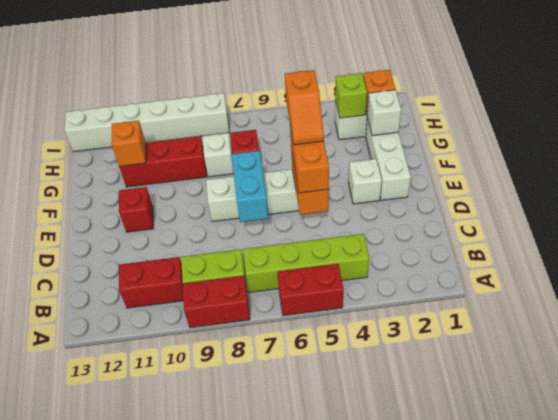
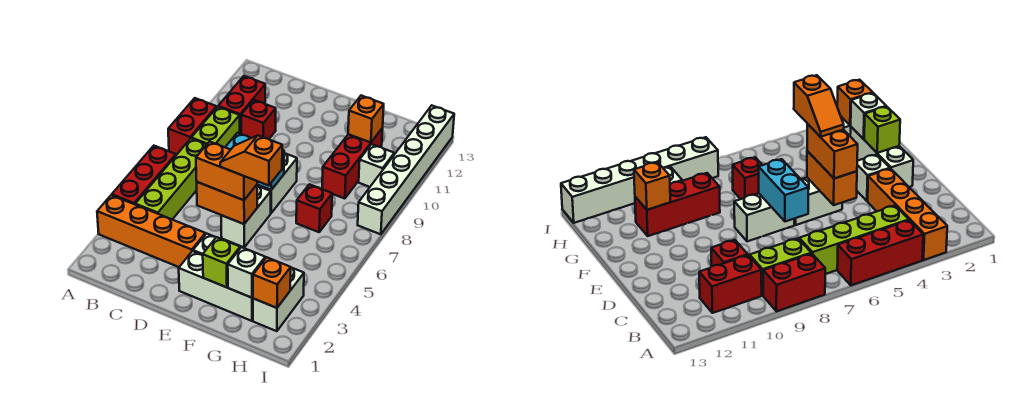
none -> orange 1x4 brick [97,195,205,267]
red 1x2 brick [277,264,344,316] -> red 1x3 brick [112,146,176,204]
red 1x1 brick [119,187,154,232] -> red 1x1 brick moved to [241,100,276,139]
white 1x1 brick [202,133,234,177] -> white 1x1 brick moved to [359,144,394,187]
lime 1x1 brick [335,73,367,118] -> lime 1x1 brick moved to [203,237,240,287]

